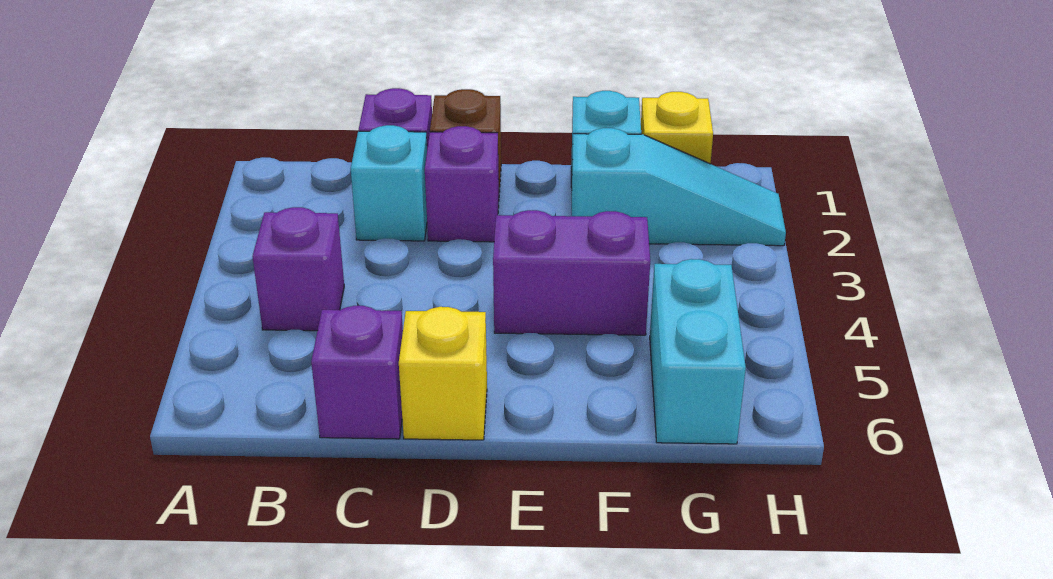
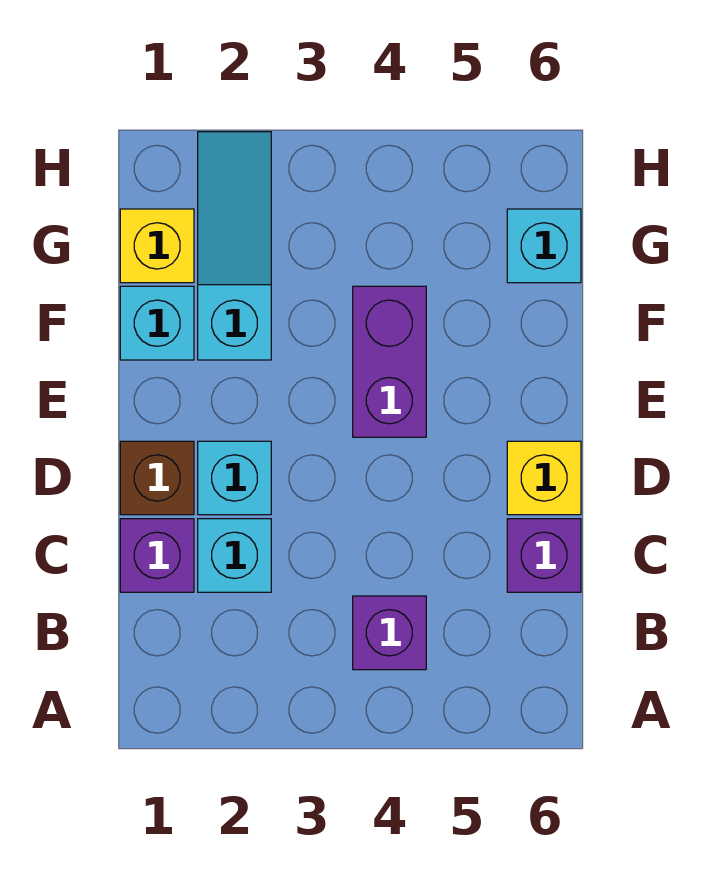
purple 1x1 brick [425,126,499,242] -> cyan 1x1 brick [198,441,271,515]
cyan 1x2 brick [650,259,746,444] -> cyan 1x1 brick [507,209,581,283]

